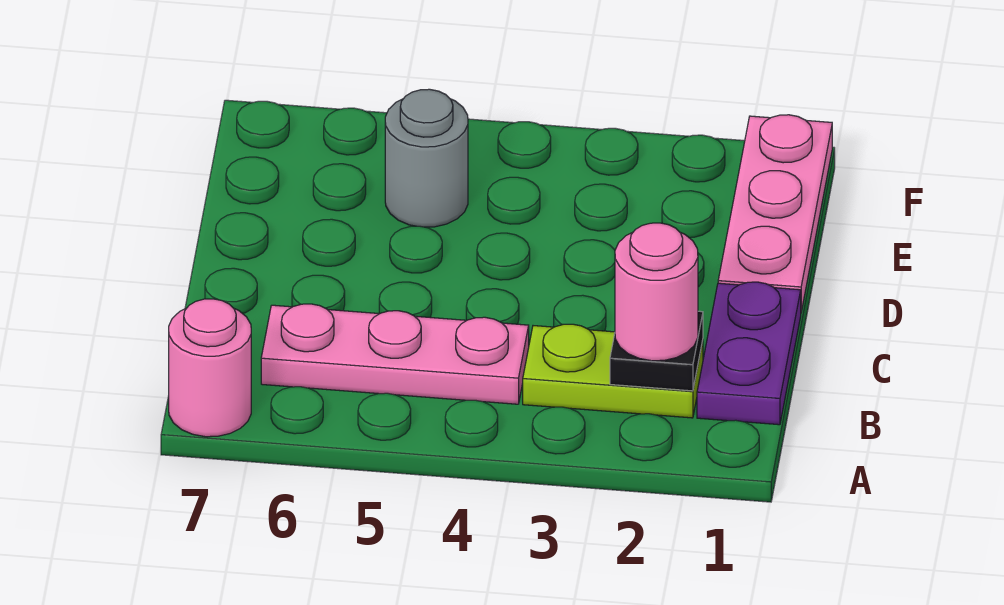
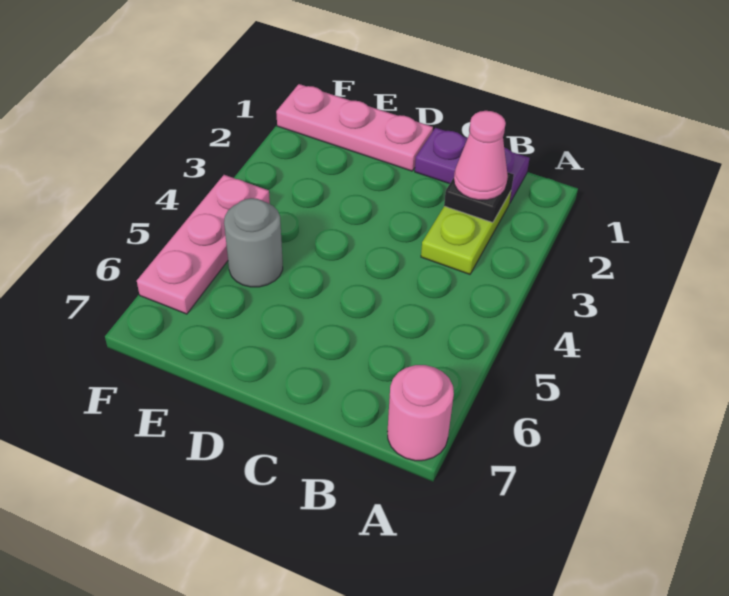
pink 1x1 round brick [615,223,698,361] -> pink 1x1 cone [454,111,508,200]
pink 1x3 plate [261,304,529,404] -> pink 1x3 plate moved to [137,175,270,314]

